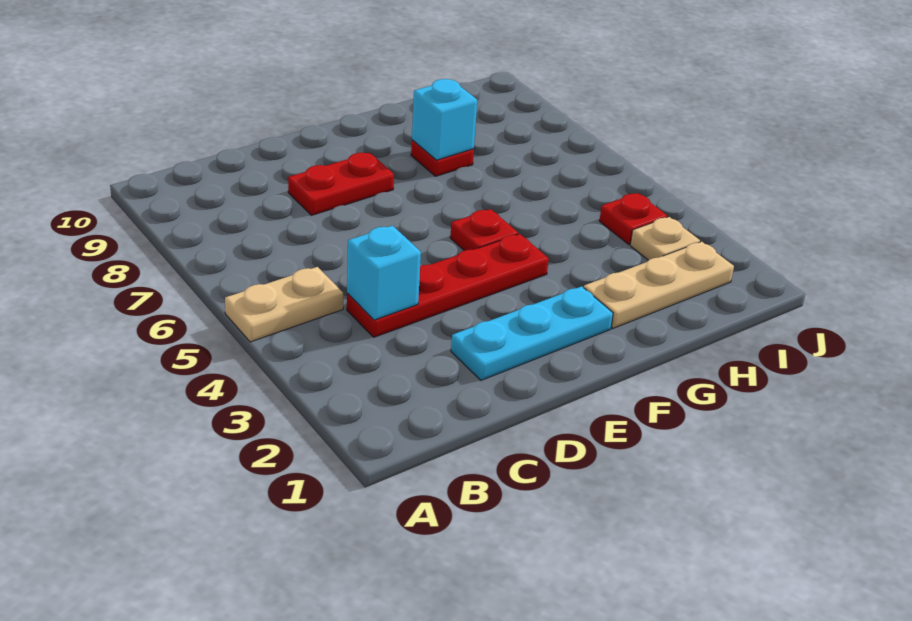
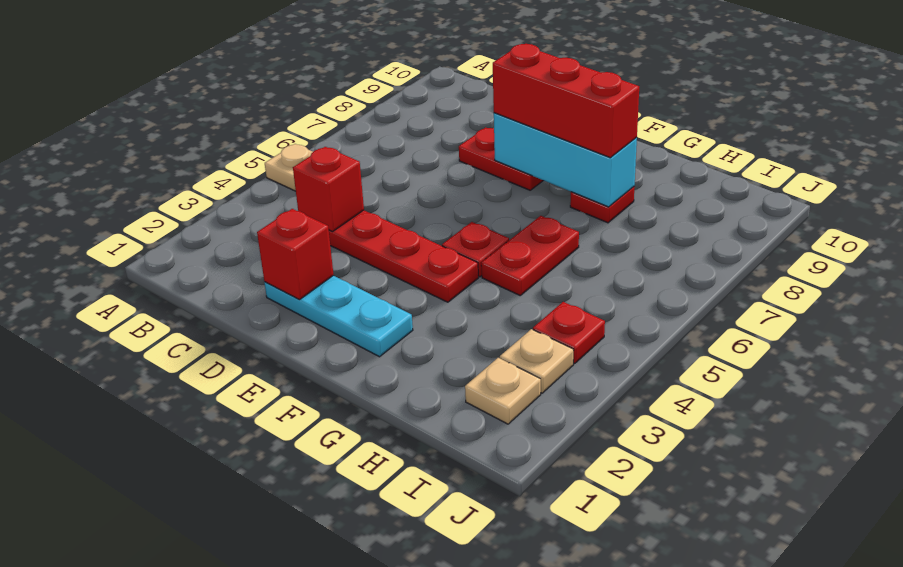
cyan 1x1 brick [347,226,421,320] -> red 1x1 brick [293,147,364,232]
none -> red 1x1 brick [257,209,334,300]
none -> red 1x3 brick [493,44,639,158]
tan 1x3 plate [584,242,734,328] -> tan 1x1 plate [465,358,541,424]
none -> red 1x2 plate [481,216,579,295]
cyan 1x1 brick [412,79,477,160] -> cyan 1x3 brick [494,113,637,207]

